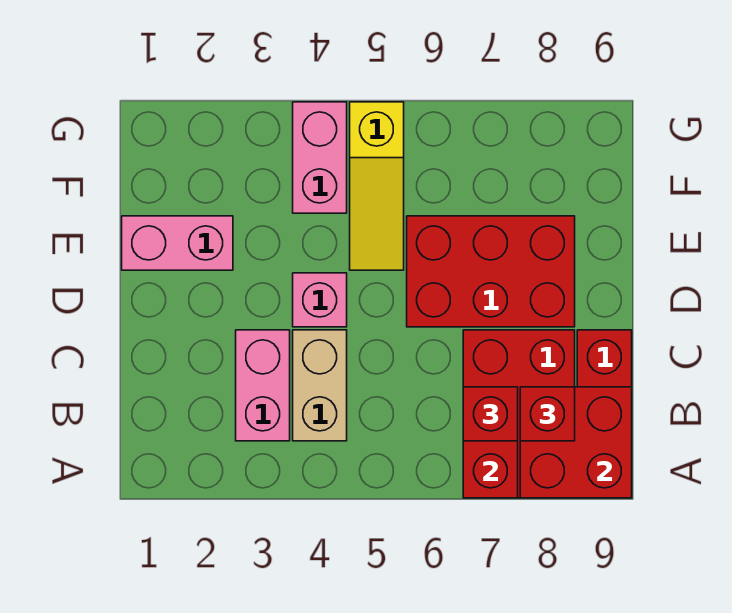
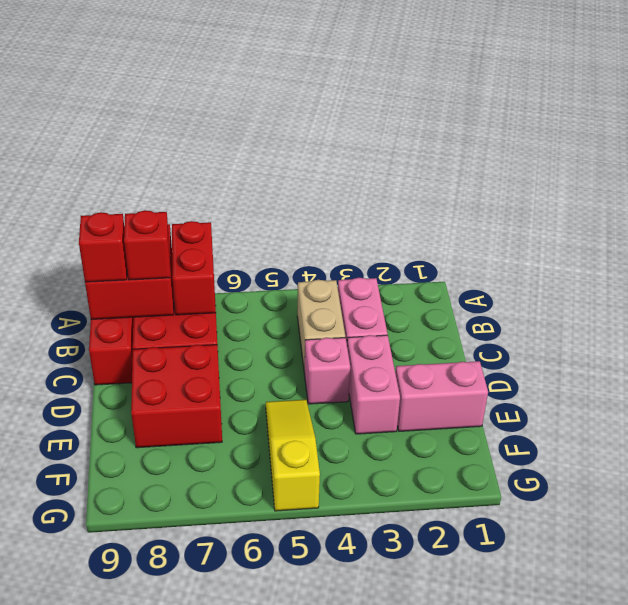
red 1x1 brick [463,387,518,441] -> red 1x1 brick moved to [79,212,127,282]
red 2x3 brick [407,216,575,327] -> red 2x2 brick [131,345,222,448]
pink 1x2 brick [293,102,347,213] -> pink 1x2 brick moved to [347,335,400,434]

